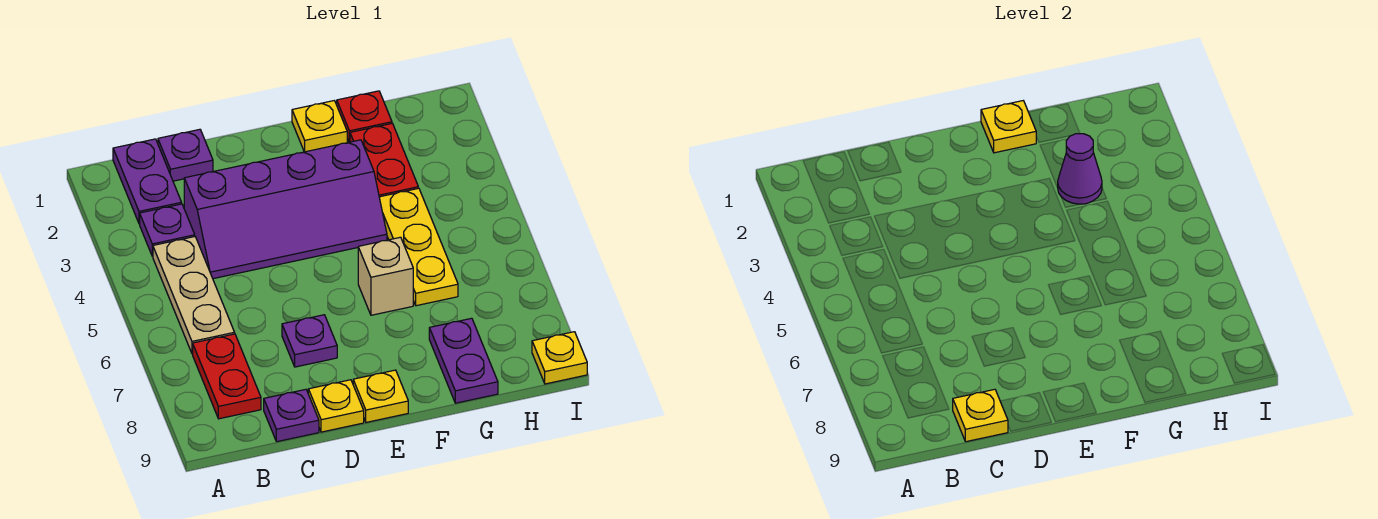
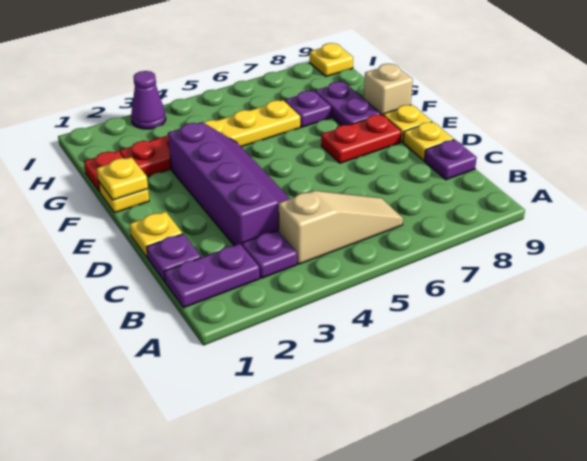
tan 1x3 plate [153,237,235,354] -> tan 1x3 slope [279,191,403,264]
red 1x2 plate [193,334,261,419] -> red 1x2 plate moved to [321,114,401,163]
yellow 1x1 plate [953,389,1008,442] -> yellow 1x1 plate moved to [130,211,182,258]
purple 1x1 plate [282,315,337,367] -> purple 1x1 plate moved to [285,91,331,127]
tan 1x1 brick [358,237,413,315] -> tan 1x1 brick moved to [364,64,413,115]
purple 1x1 cone [1058,134,1102,204] -> purple 1x1 cone moved to [131,71,166,129]
purple 1x2 plate [429,318,498,403] -> purple 1x2 plate turned to [315,82,381,125]

